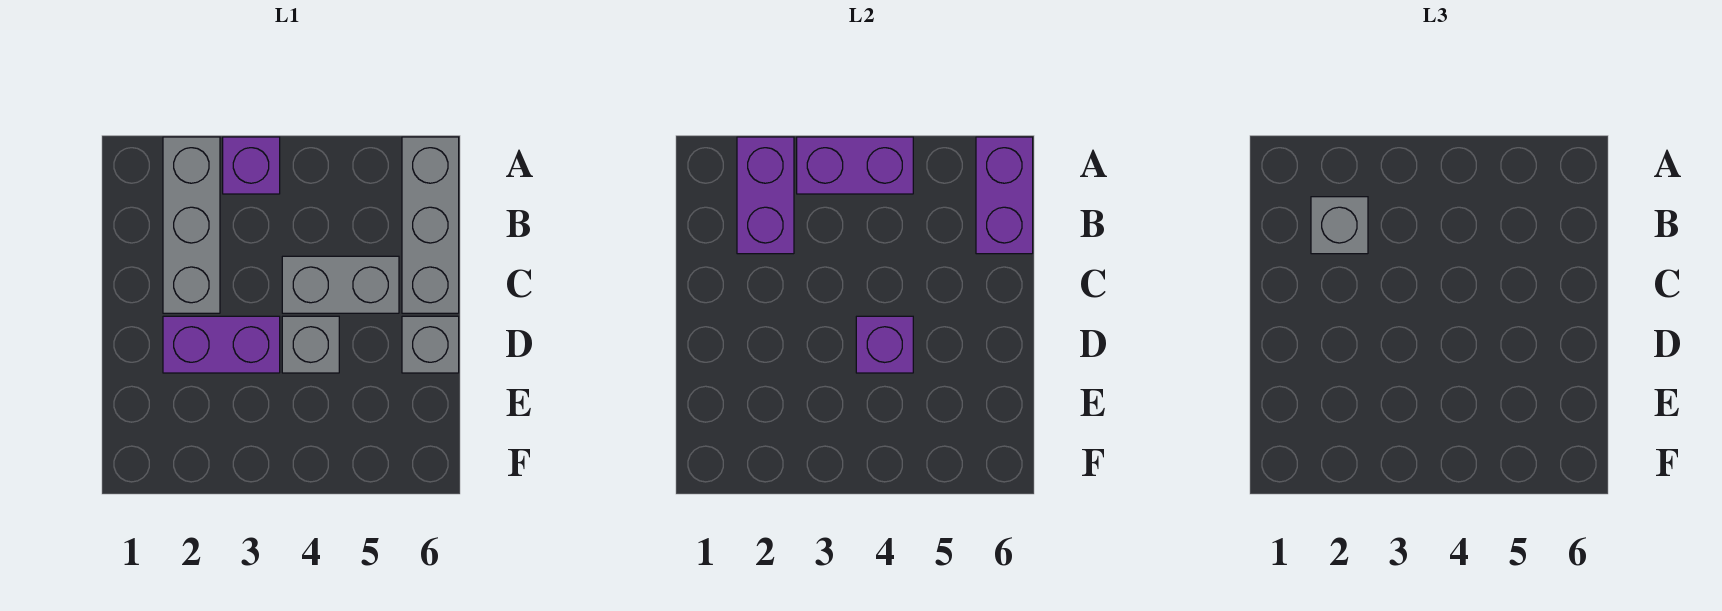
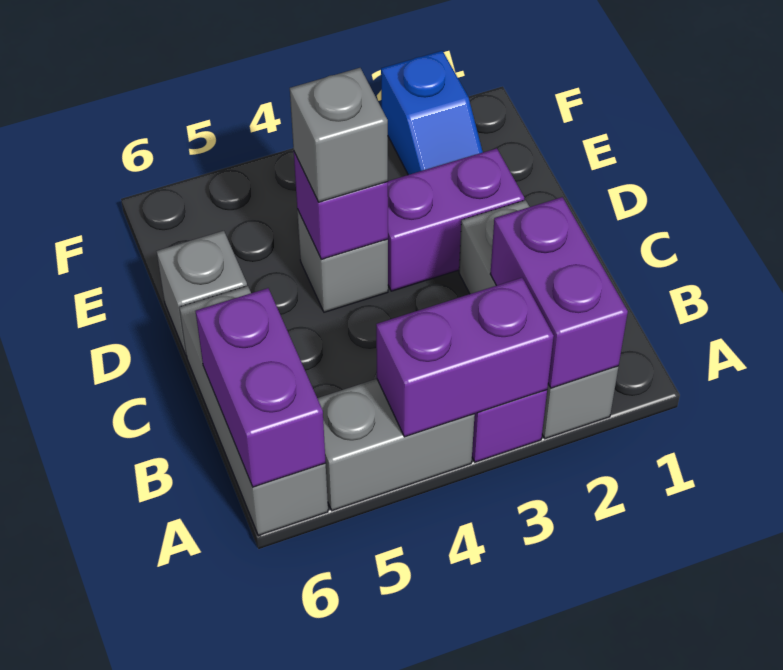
grey 1x1 brick [1311,197,1368,254] -> grey 1x1 brick moved to [290,68,388,202]
grey 1x2 brick [282,256,399,313] -> grey 1x2 brick moved to [317,379,475,511]
none -> blue 1x2 slope [381,51,483,175]

